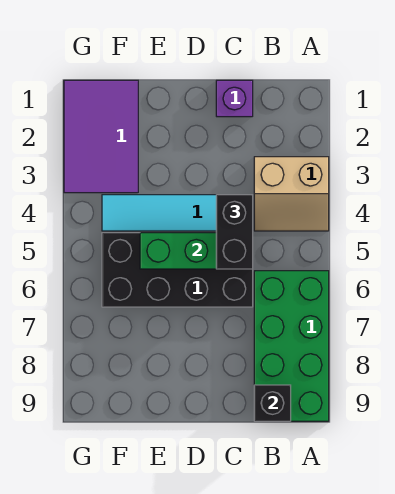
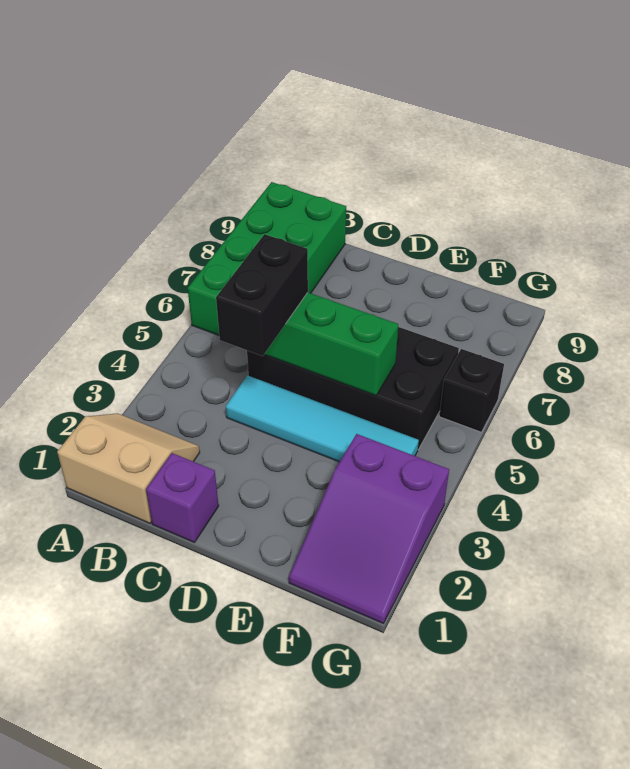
tan 2x2 slope [254,157,329,231] -> tan 2x2 slope moved to [57,413,200,523]
black 1x1 brick [254,385,291,421] -> black 1x1 brick moved to [439,349,504,432]
purple 2x3 tile [64,80,138,193] -> purple 2x3 slope [289,434,449,623]

